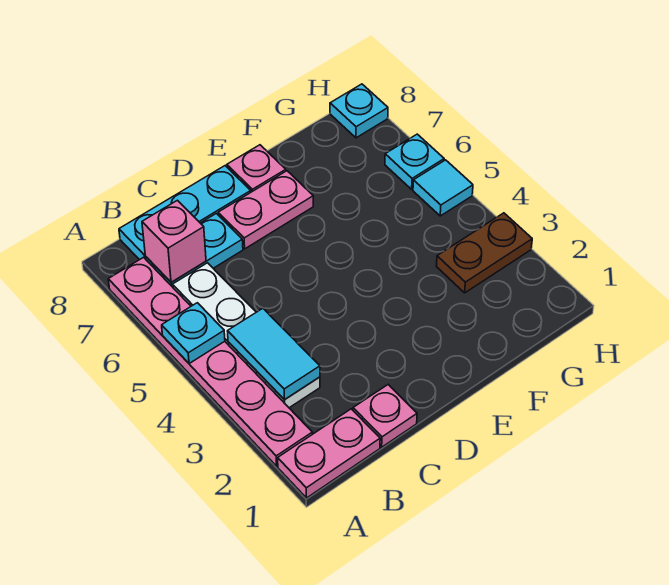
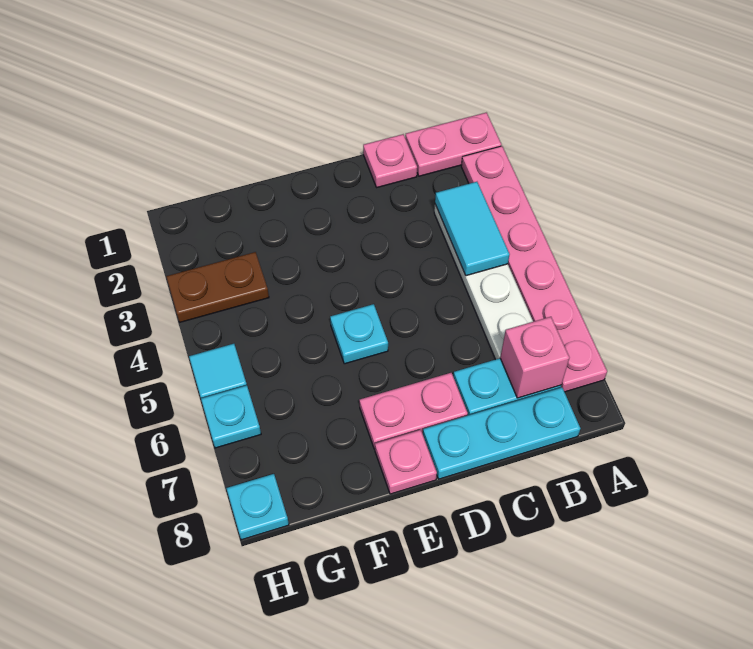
cyan 1x1 plate [162,303,225,364] -> cyan 1x1 plate moved to [330,304,388,364]

